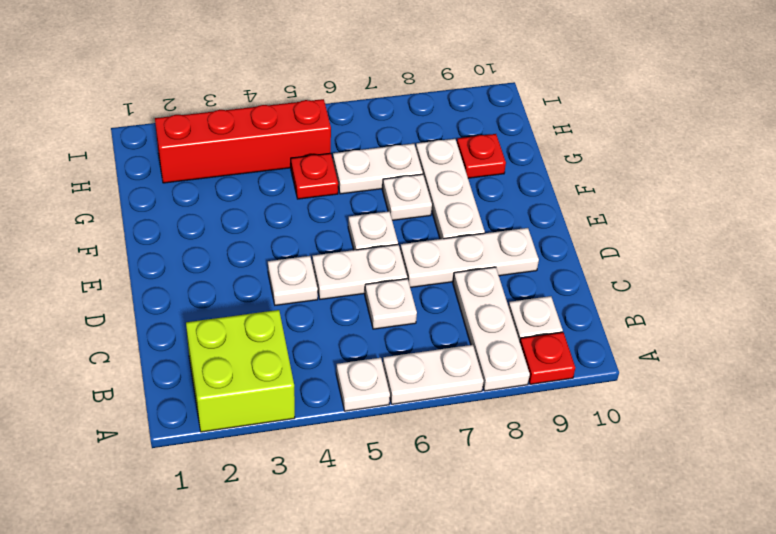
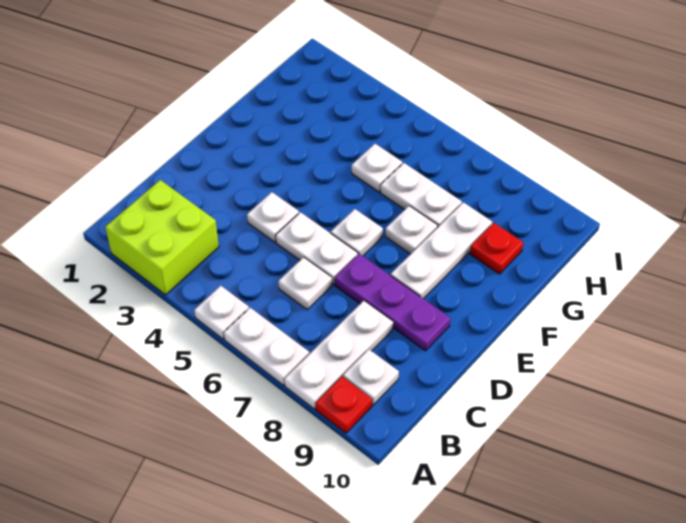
white 1x3 plate [400,228,539,288] -> purple 1x3 plate [335,254,450,351]
red 1x1 plate [291,153,338,199] -> white 1x1 plate [352,144,402,192]
red 1x4 brick [155,99,331,183] -> none

